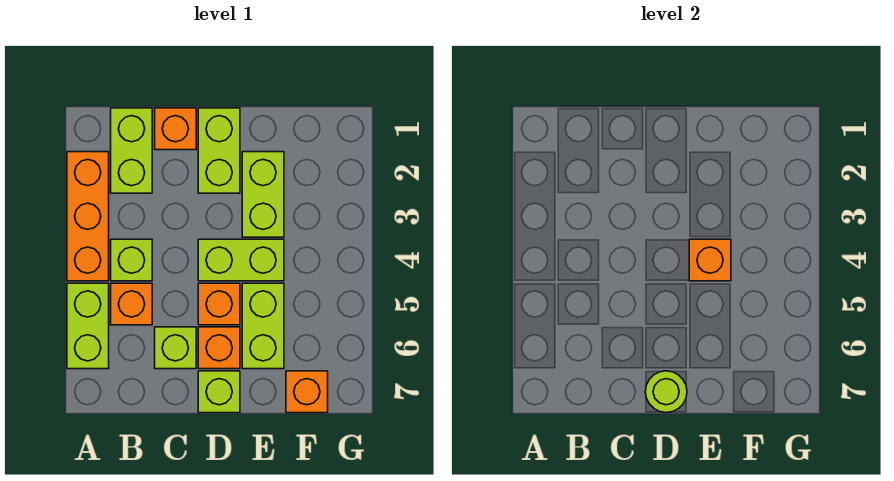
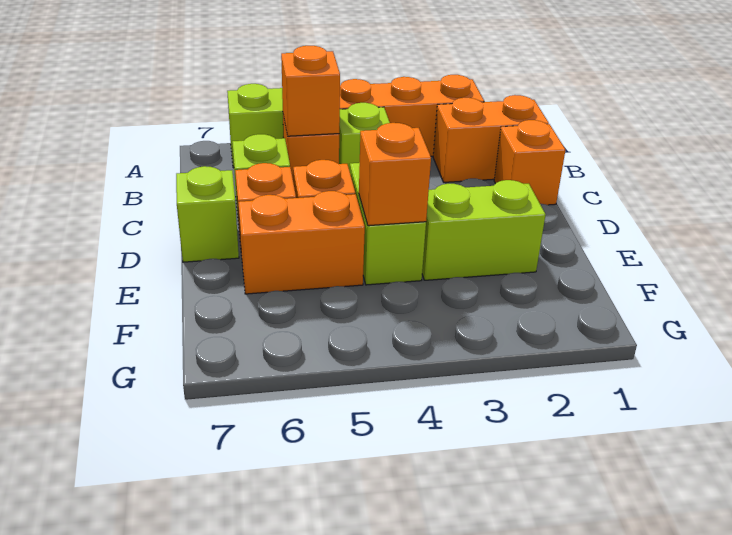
lime 1x2 brick [111,108,152,193] -> orange 1x2 brick [433,95,549,182]
lime 1x2 brick [198,108,240,193] -> none
lime 1x1 round brick [645,371,687,413] -> none
lime 1x2 brick [242,283,284,369] -> orange 1x2 brick [238,191,365,294]
orange 1x1 brick [286,371,328,413] -> orange 1x1 brick moved to [281,46,340,136]

